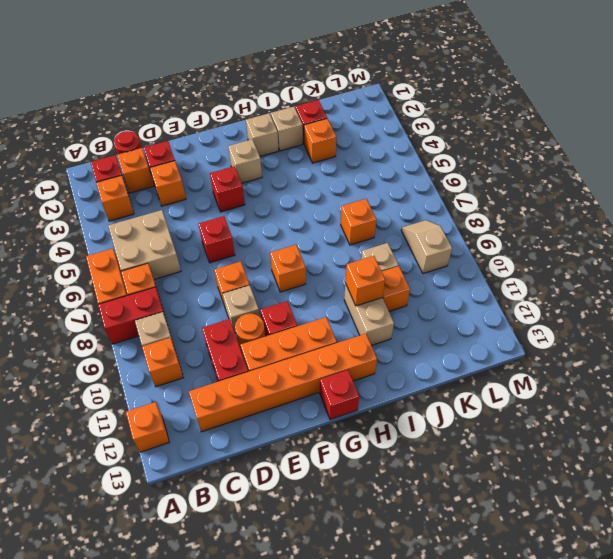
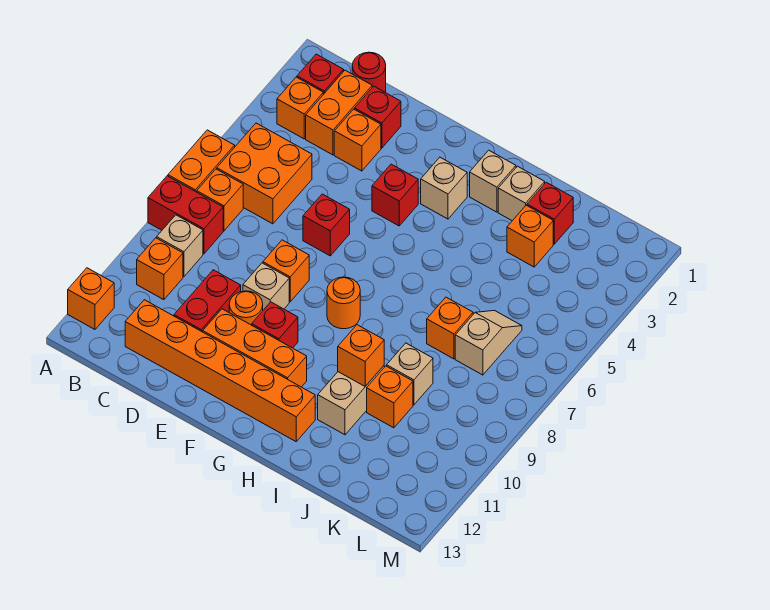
tan 2x2 brick [108,210,181,279] -> orange 2x2 brick [217,123,312,224]
orange 1x1 brick [117,148,153,193] -> orange 1x2 brick [306,70,372,155]
orange 1x1 brick [270,245,306,292] -> orange 1x1 round brick [327,277,360,329]
red 1x1 brick [320,370,359,420] -> none
tan 1x2 slope [401,220,452,274] -> tan 1x2 slope moved to [455,311,522,375]

